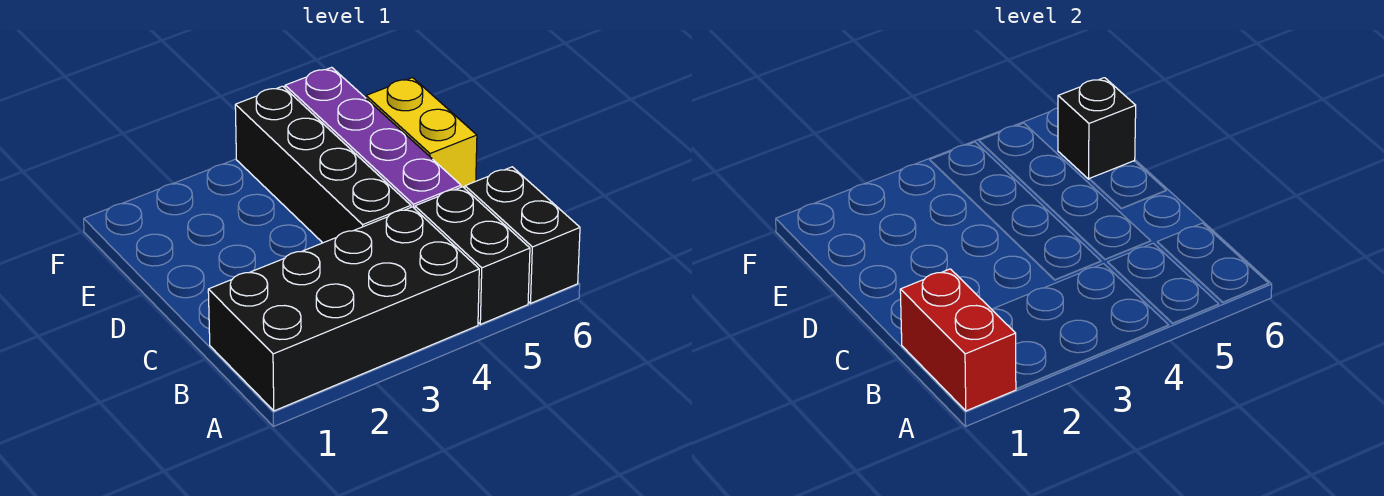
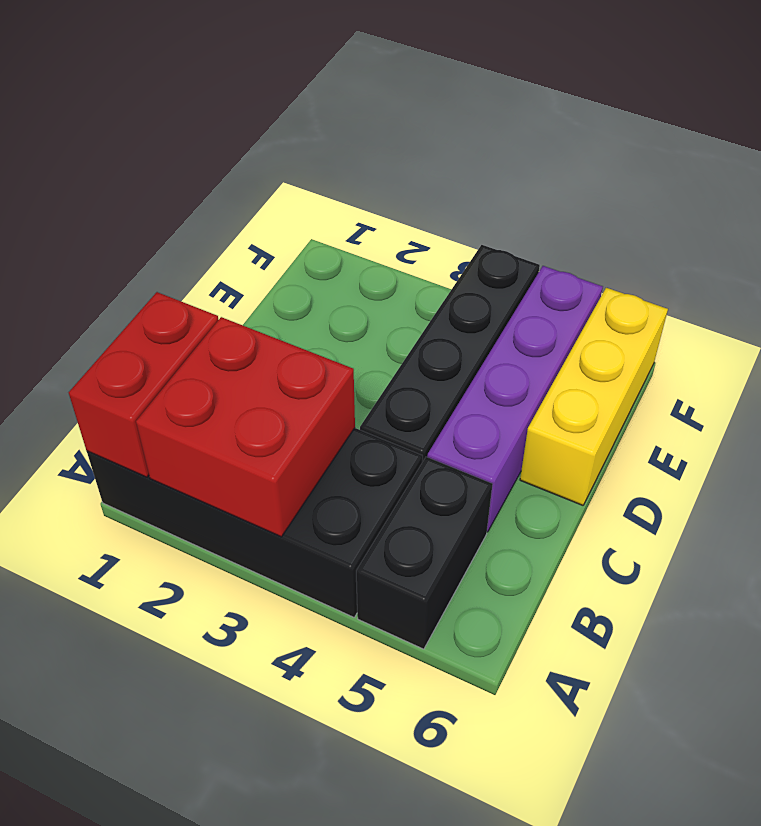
none -> red 2x2 brick [136,317,355,537]
black 1x2 brick [465,167,580,303] -> none
yellow 1x2 brick [366,78,477,188] -> yellow 1x3 brick [520,288,668,505]
black 1x1 brick [1058,78,1136,179] -> none

